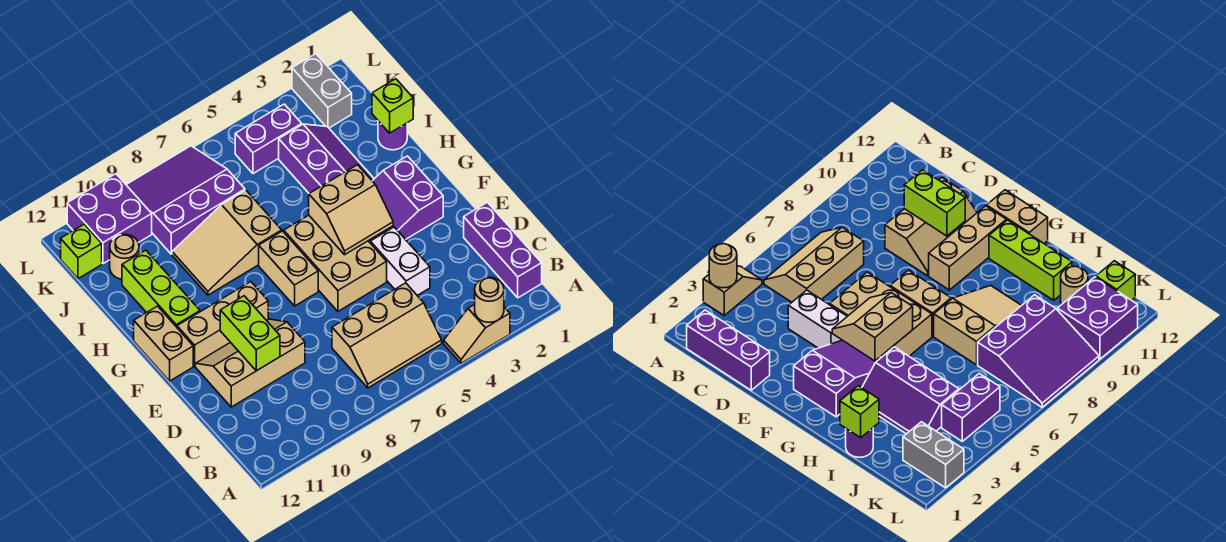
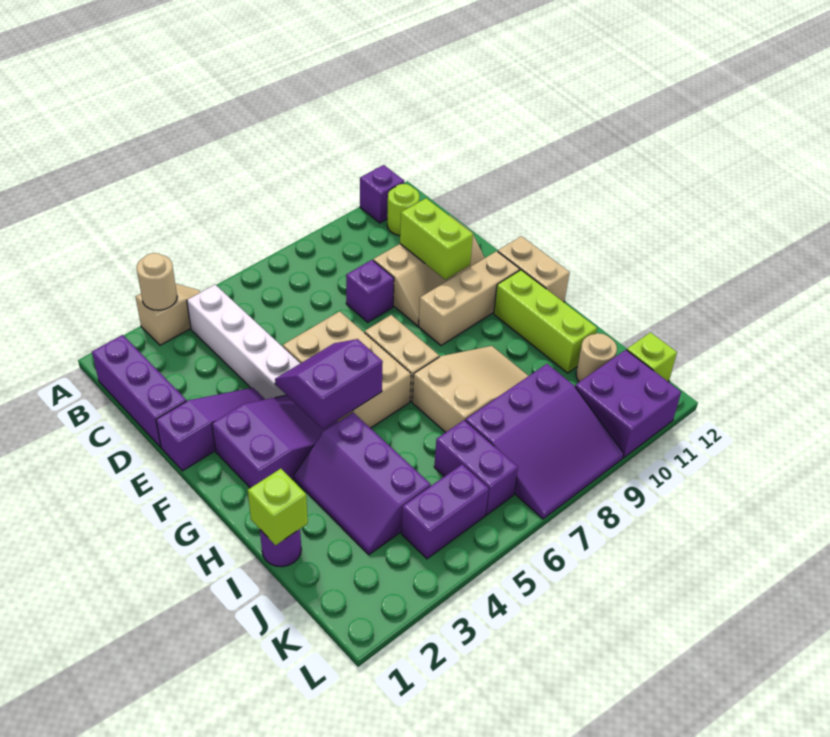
none -> purple 1x1 brick [360,165,404,223]
tan 2x3 slope [332,283,442,388] -> none
none -> lime 1x1 round brick [387,184,419,236]
white 1x2 brick [370,227,430,295] -> white 1x4 brick [187,285,300,400]
none -> purple 1x1 brick [346,260,394,322]
none -> purple 1x3 slope [156,388,265,471]
tan 2x2 slope [309,165,393,255] -> purple 2x2 slope [275,339,383,429]
none -> purple 1x2 brick [434,420,518,515]
grey 1x2 brick [292,54,352,128] -> none

